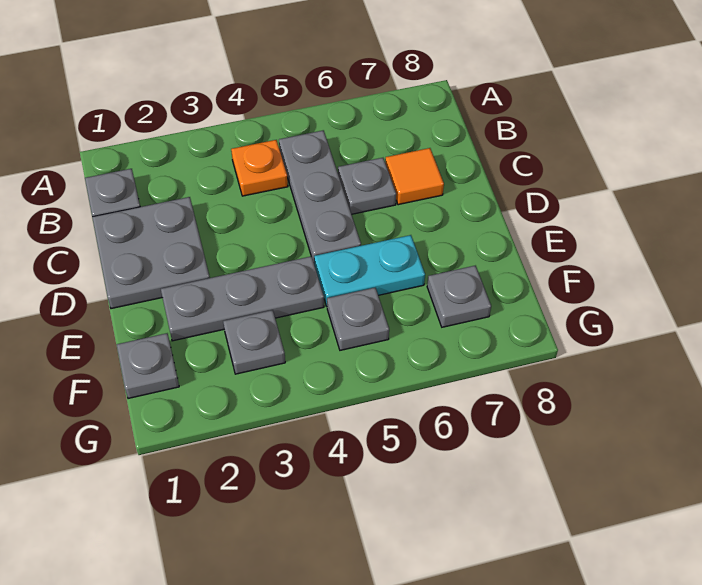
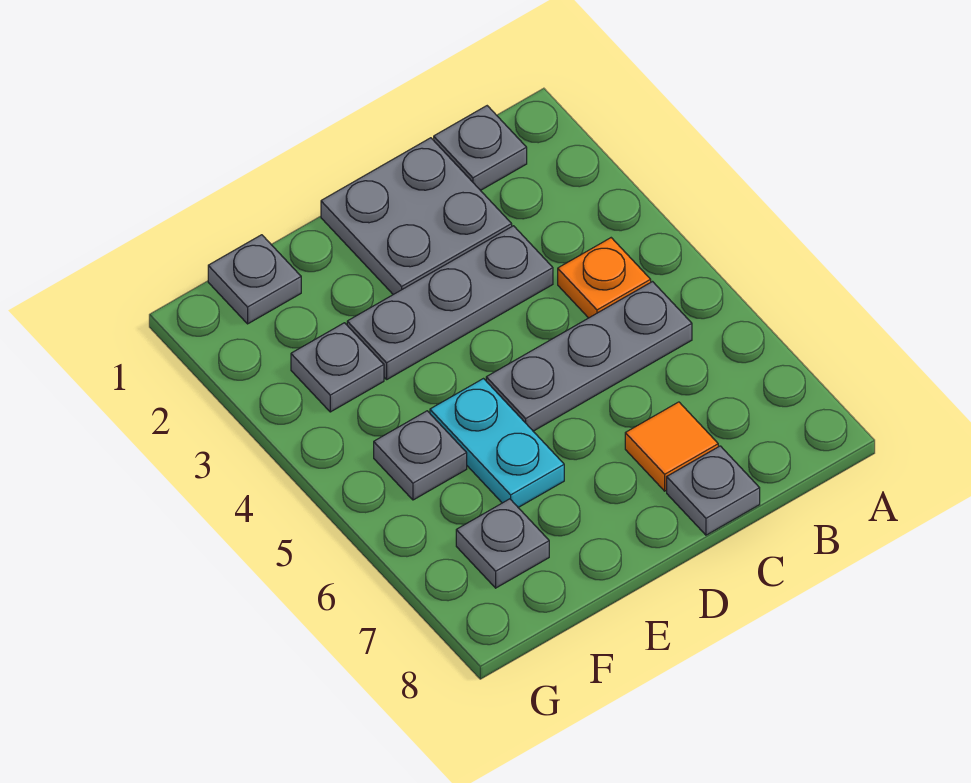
grey 1x1 plate [338,158,396,214] -> grey 1x1 plate moved to [667,446,760,535]
grey 1x3 plate [161,256,324,341] -> grey 1x3 plate turned to [347,226,553,379]

